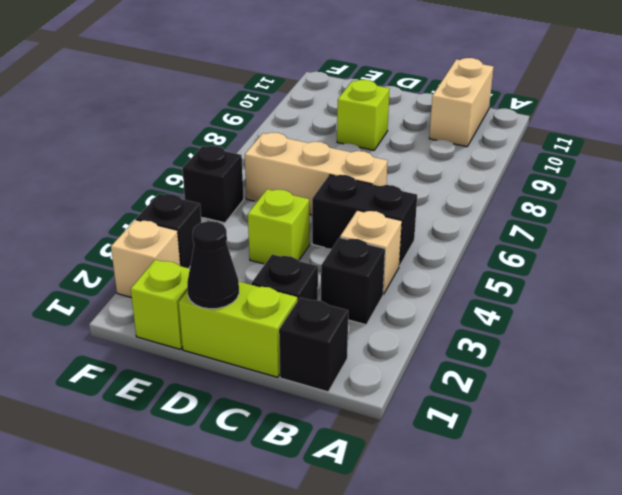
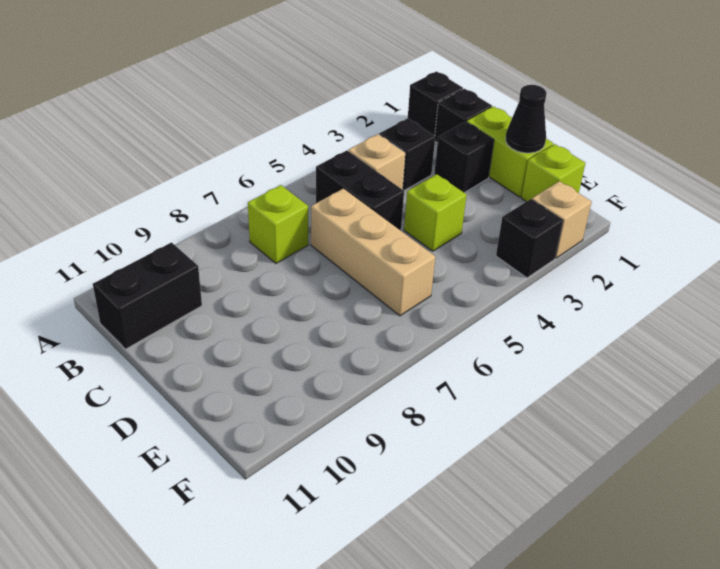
tan 1x2 brick [429,58,494,147] -> black 1x2 brick [93,243,202,349]
lime 1x1 brick [337,80,390,150] -> lime 1x1 brick moved to [248,185,308,263]
black 1x1 brick [182,146,244,223] -> black 1x1 brick moved to [408,72,463,136]

